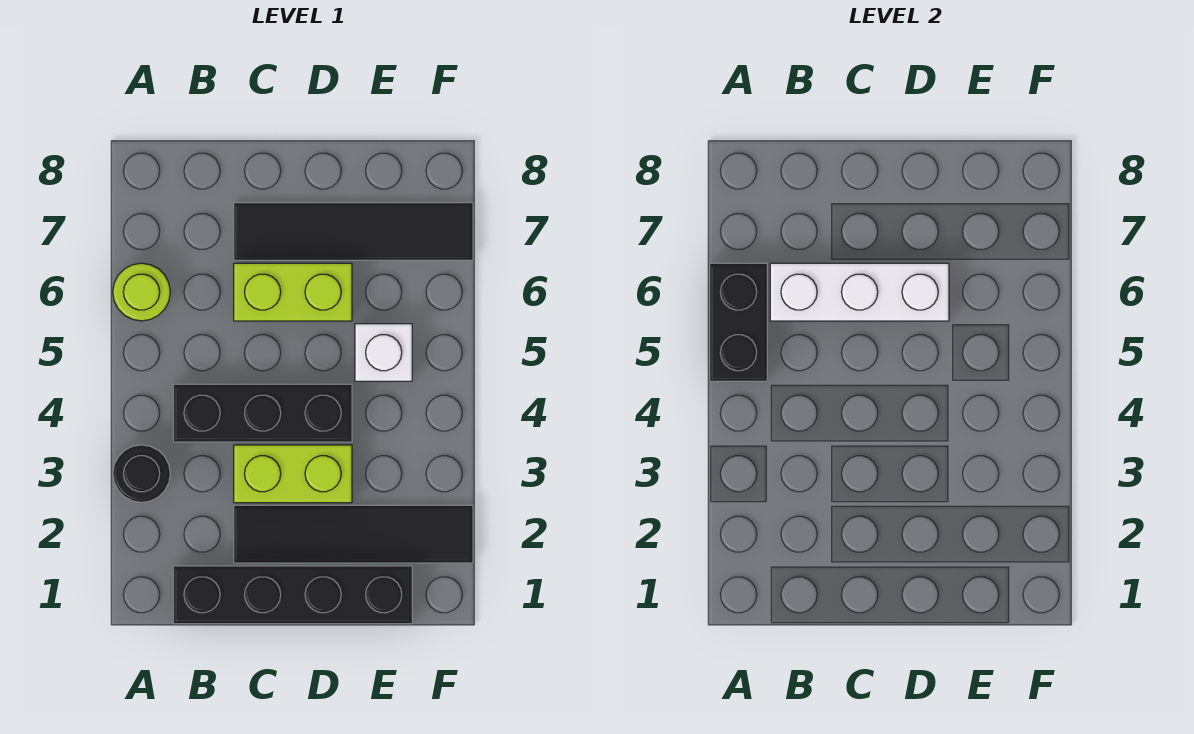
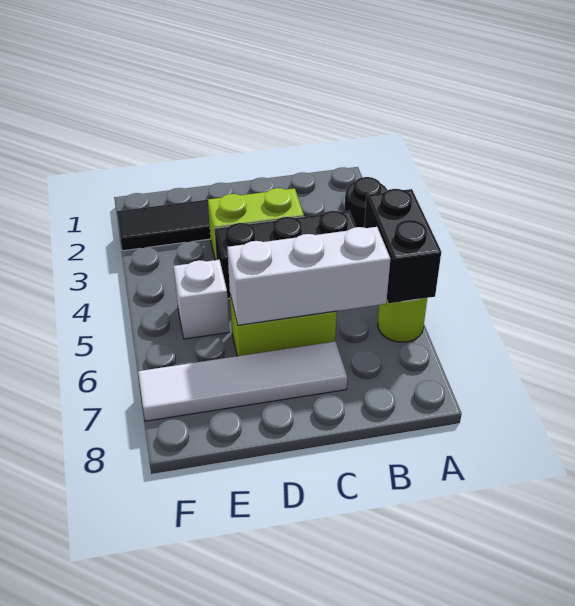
black 1x4 brick [173,566,412,624] -> none
black 1x4 tile [234,203,473,260] -> white 1x4 tile [138,341,347,421]

